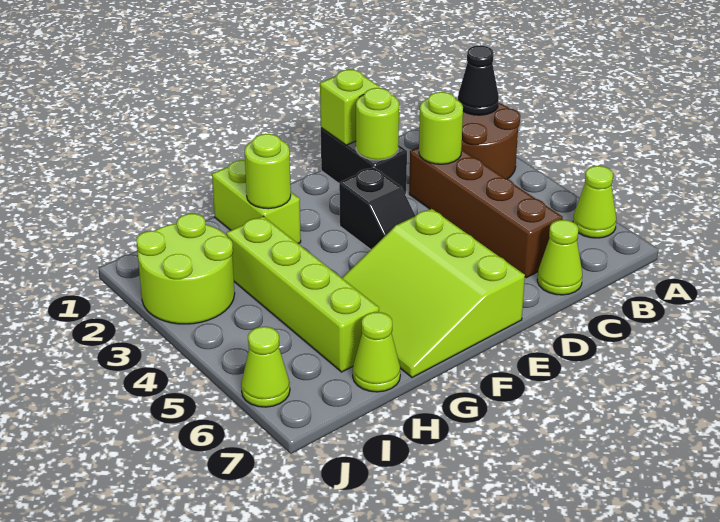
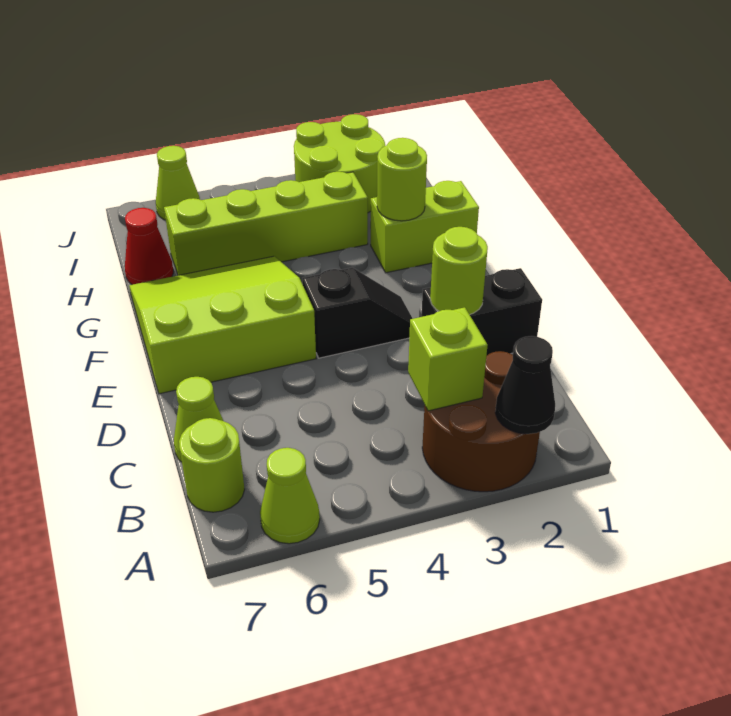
brown 1x4 brick [409,147,563,278] -> none
lime 1x1 round brick [419,92,463,164] -> lime 1x1 round brick moved to [179,418,245,512]
lime 1x1 brick [320,69,380,145] -> lime 1x1 brick moved to [408,307,488,411]
black 1x2 slope [339,167,415,250] -> black 1x2 slope turned to [302,268,413,358]
lime 1x1 cone [353,312,400,392] -> red 1x1 cone [125,208,173,285]

